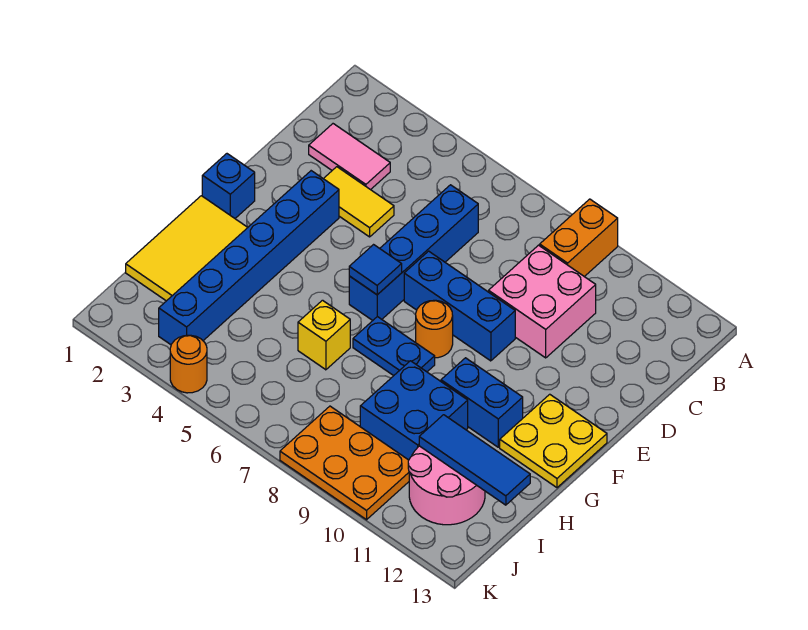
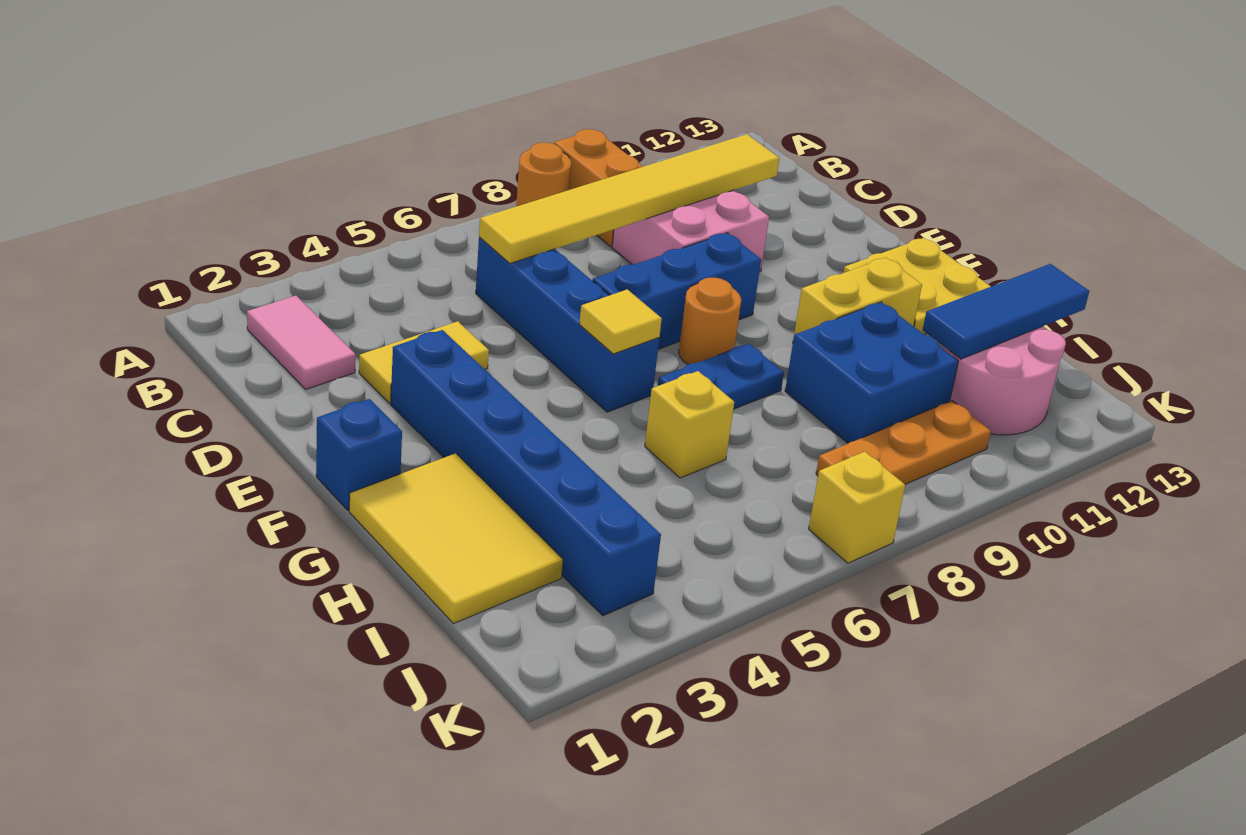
pink 1x2 tile [309,124,390,190] -> pink 1x2 tile turned to [247,296,356,389]
none -> yellow 1x6 tile [479,134,779,263]
blue 1x1 tile [349,245,402,295] -> yellow 1x1 tile [579,289,662,354]
blue 1x2 brick [441,358,523,447] -> yellow 1x2 brick [793,258,922,339]
orange 2x3 plate [280,406,409,520] -> orange 1x3 plate [816,401,991,484]
orange 1x1 round brick [170,335,207,393] -> orange 1x1 round brick moved to [516,143,571,206]
none -> yellow 1x1 brick [809,452,905,563]

